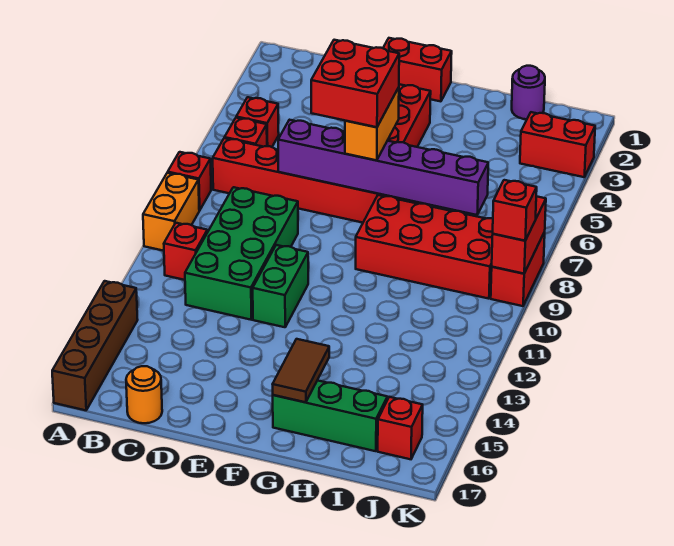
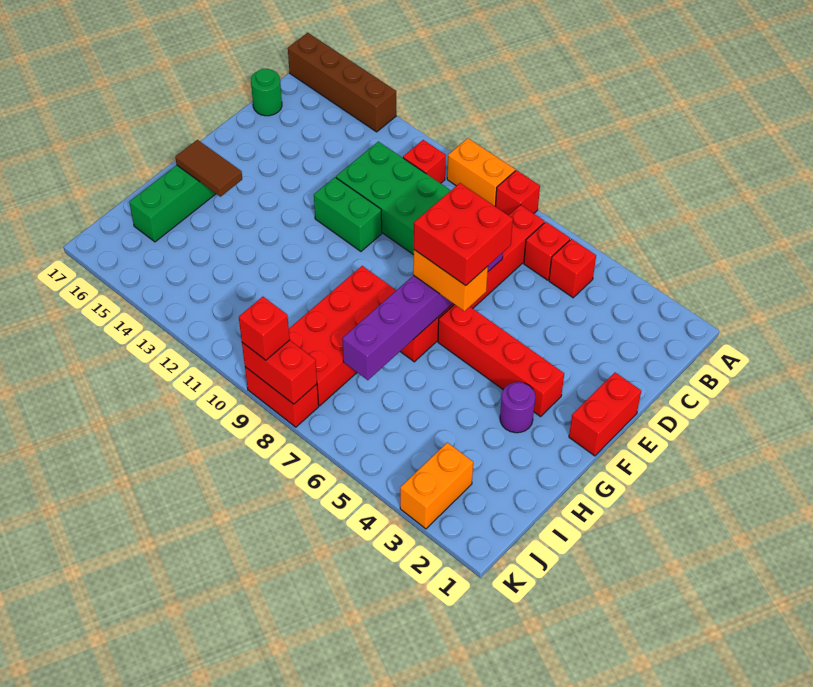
orange 1x1 round brick [126,366,162,423] -> green 1x1 round brick [251,69,282,116]
purple 1x1 round brick [512,66,545,119] -> purple 1x1 round brick moved to [500,382,535,433]
red 1x2 brick [520,112,595,177] -> orange 1x2 brick [400,442,473,529]
red 1x1 brick [378,397,423,459] -> none

